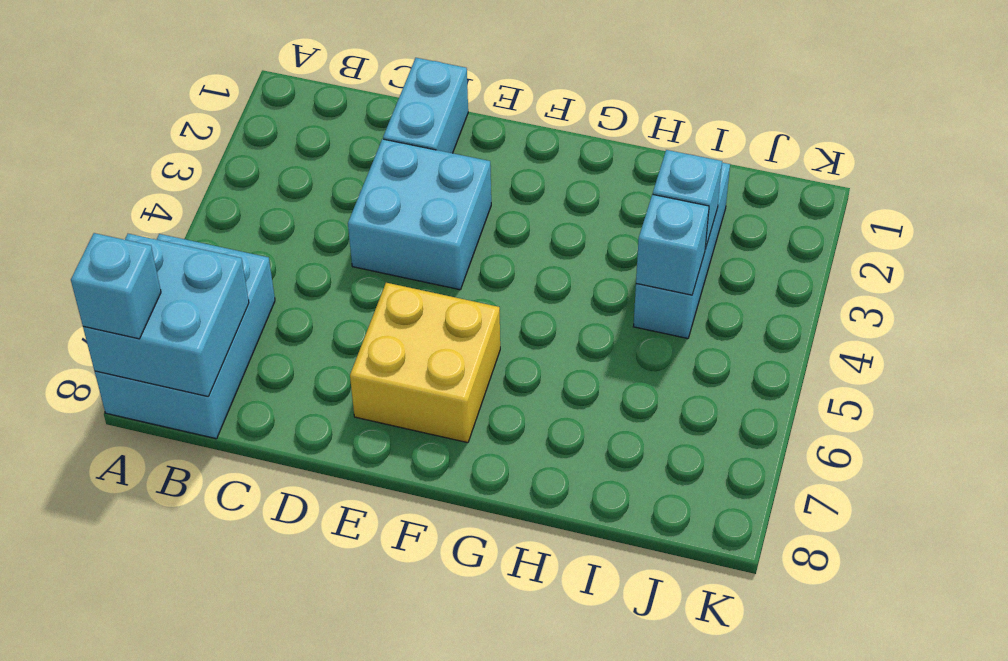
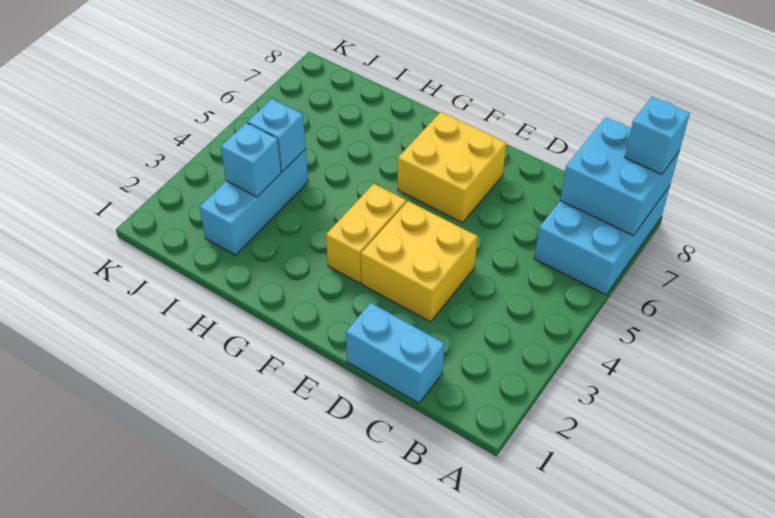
cyan 1x2 brick [383,58,468,153] -> cyan 1x2 brick turned to [346,303,444,403]
cyan 2x2 brick [348,139,491,290] -> yellow 2x2 brick [361,201,478,322]
none -> yellow 1x2 brick [326,184,406,283]

